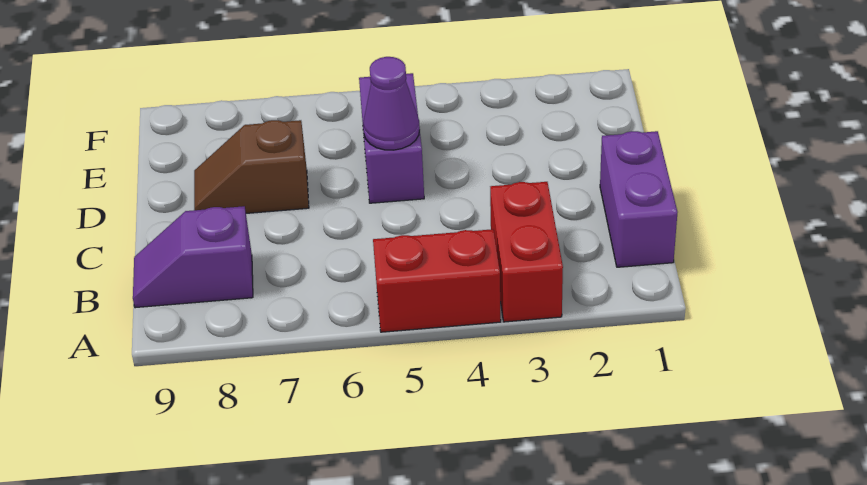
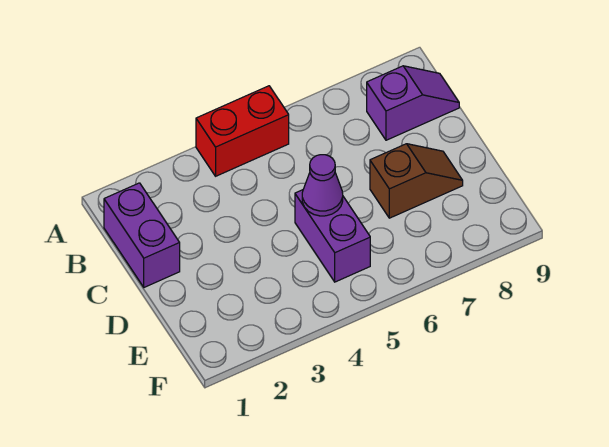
red 1x2 brick [490,182,563,322] -> none

